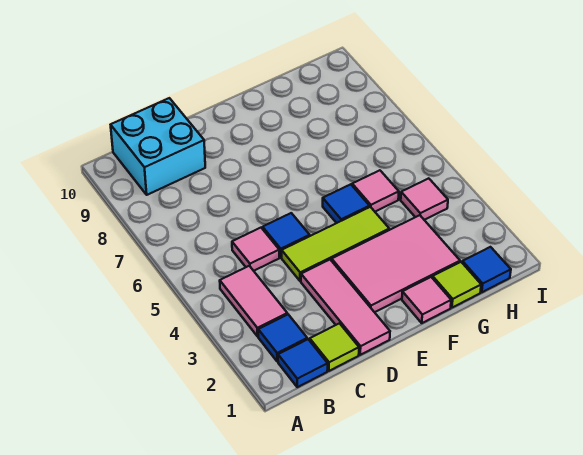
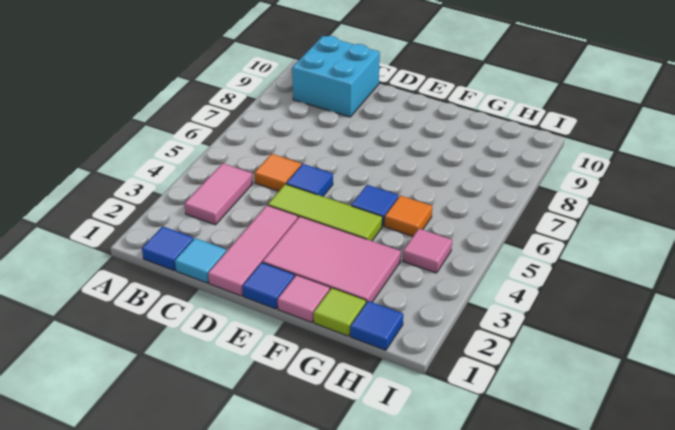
blue 1x1 tile [258,314,307,362] -> blue 1x1 tile moved to [242,262,295,309]
lime 1x1 tile [310,323,359,371] -> cyan 1x1 tile [175,238,226,283]
pink 1x1 tile [232,228,279,271] -> orange 1x1 tile [254,154,301,191]
pink 1x1 tile [352,170,399,212] -> orange 1x1 tile [385,196,432,236]

